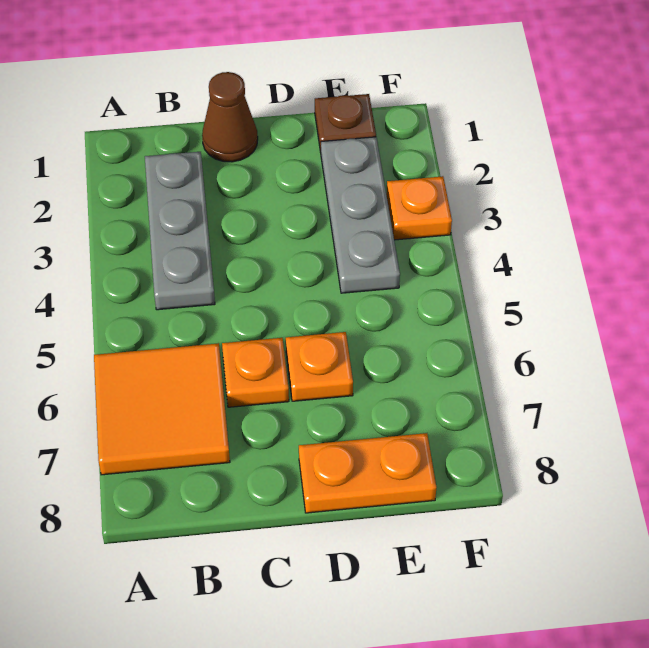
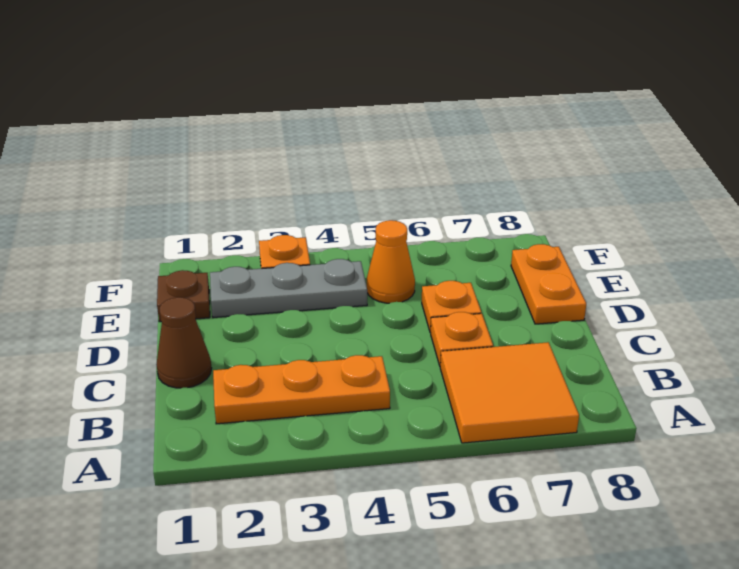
grey 1x3 plate [145,152,215,310] -> orange 1x3 plate [213,355,390,424]
none -> orange 1x1 cone [367,220,415,303]

